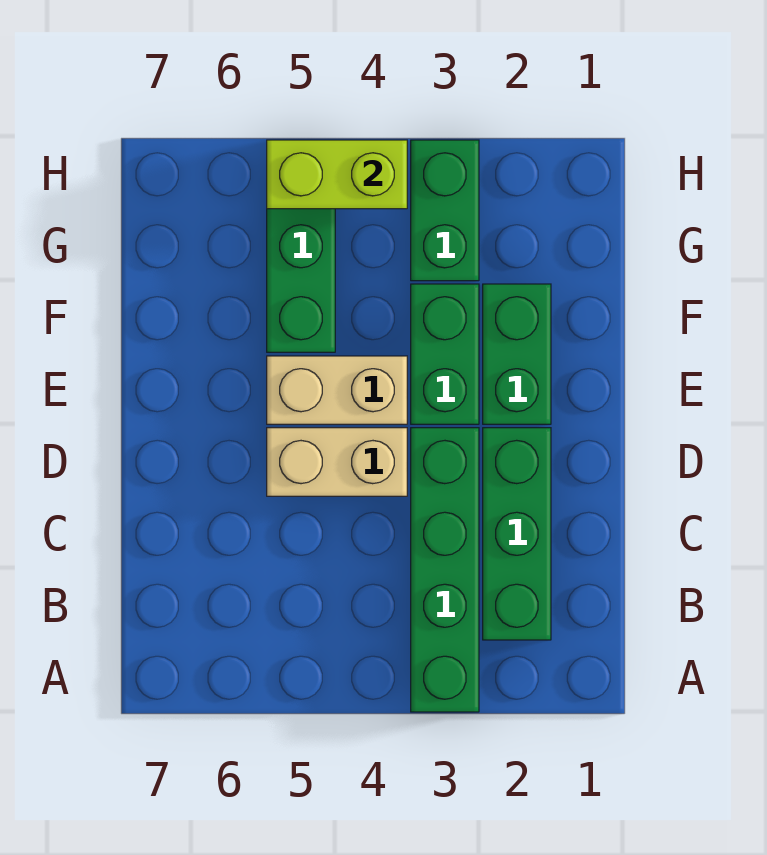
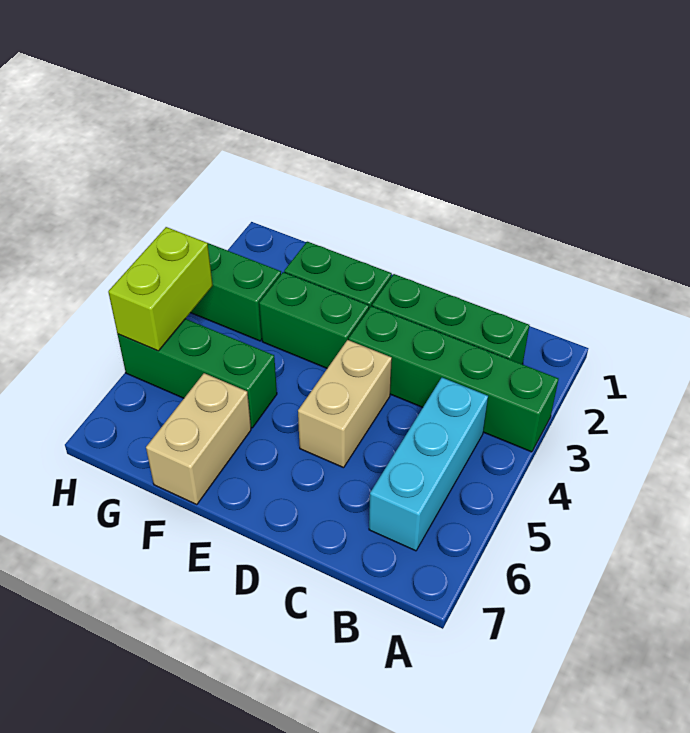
none -> cyan 1x3 brick [369,378,488,551]
tan 1x2 brick [267,356,407,424] -> tan 1x2 brick moved to [146,373,251,505]

